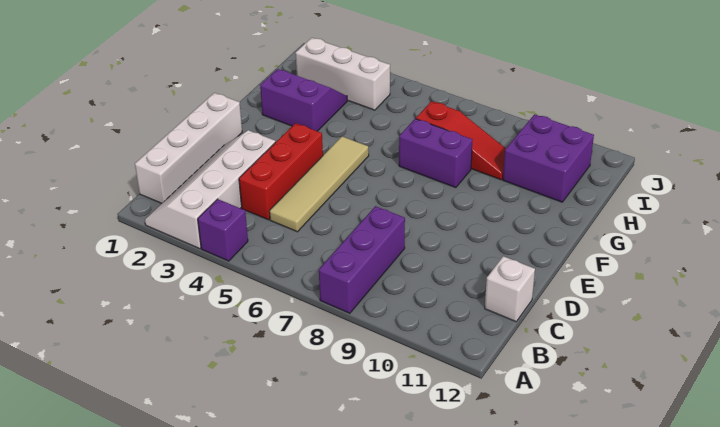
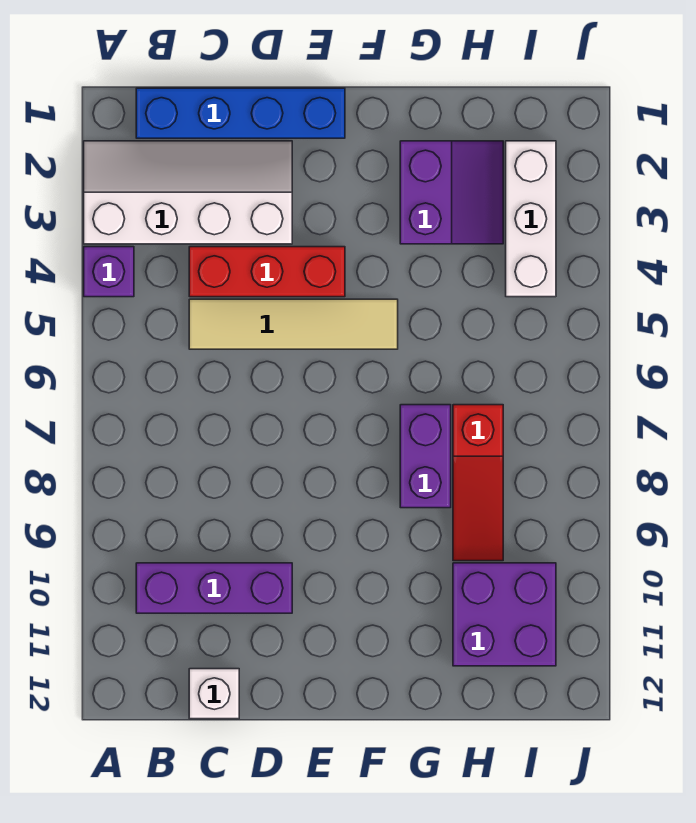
purple 1x3 brick [319,206,405,313] -> purple 1x3 brick moved to [136,563,292,613]
white 1x4 brick [135,93,242,203] -> blue 1x4 brick [136,88,345,138]

